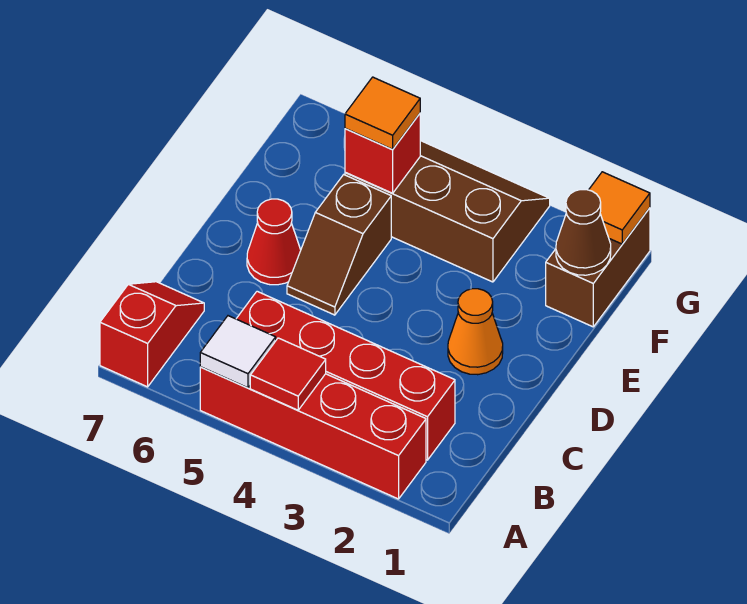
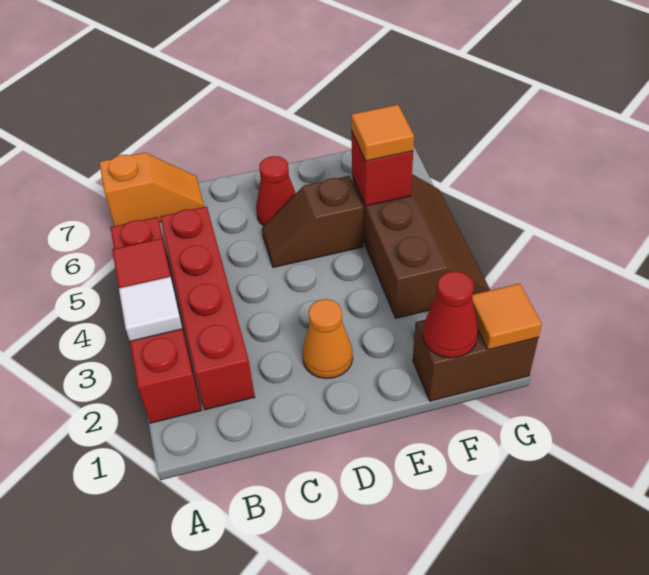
white 1x1 tile [200,316,276,388] -> white 1x1 tile moved to [119,277,182,341]
red 1x2 slope [100,282,204,387] -> orange 1x2 slope [99,152,204,226]
brown 1x1 cone [556,190,611,275] -> red 1x1 cone [423,271,478,358]

